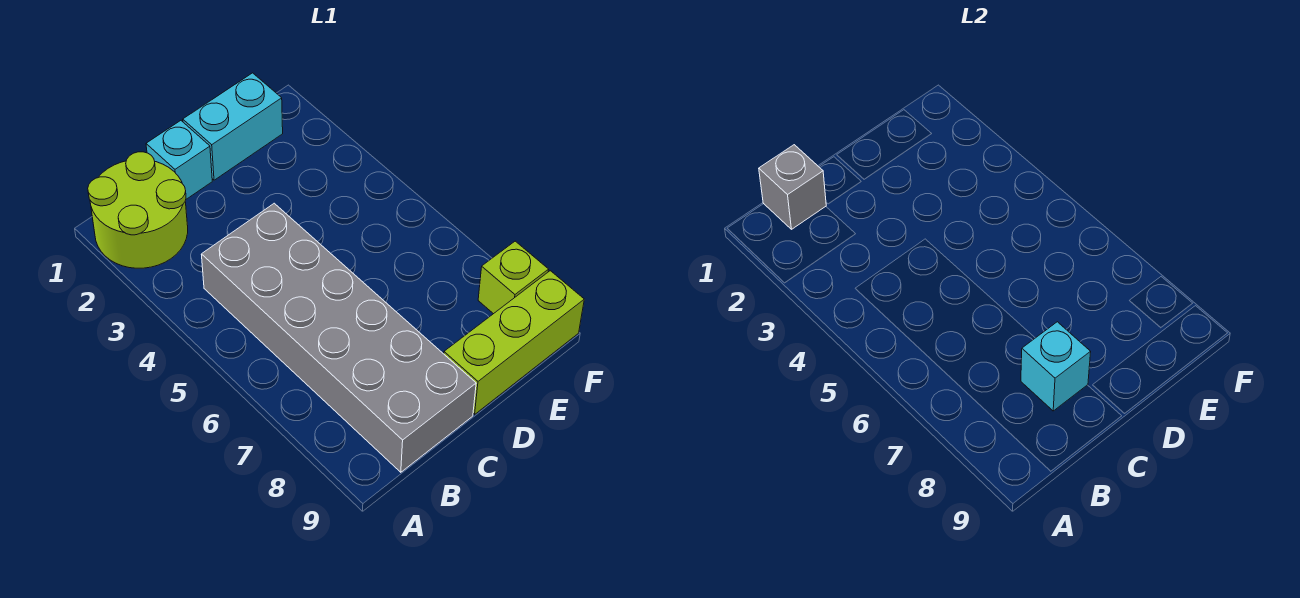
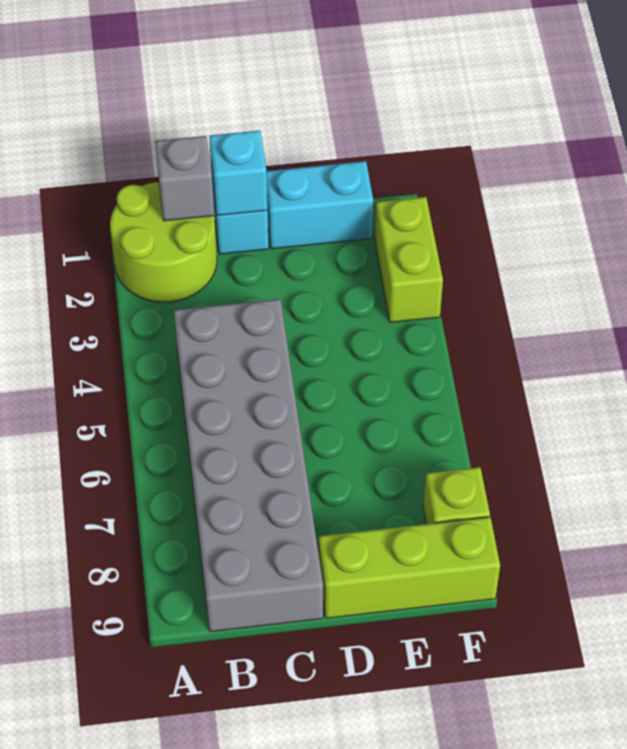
cyan 1x1 brick [1021,322,1091,411] -> cyan 1x1 brick moved to [209,130,267,215]
none -> lime 1x2 brick [375,197,443,323]

